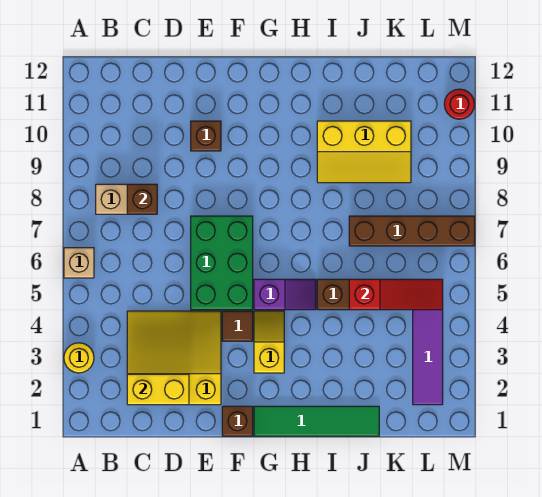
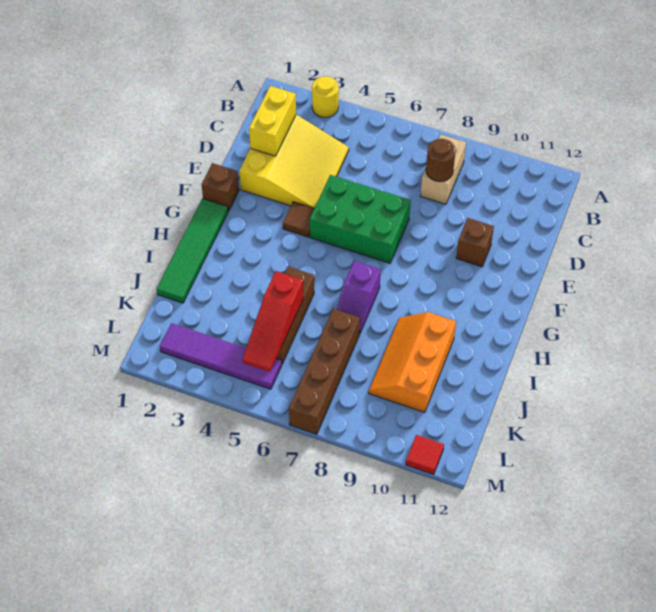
tan 1x1 brick [64,248,94,278] -> none
brown 1x1 brick [127,184,157,214] -> brown 1x1 round brick [426,139,456,182]
yellow 1x2 slope [254,311,284,373] -> none
purple 1x2 slope [254,279,316,310] -> purple 1x2 slope moved to [337,261,381,334]
yellow 2x3 slope [317,121,411,183] -> orange 2x3 slope [369,312,456,412]
red 1x1 round brick [444,89,474,119] -> red 1x1 tile [406,435,444,475]

